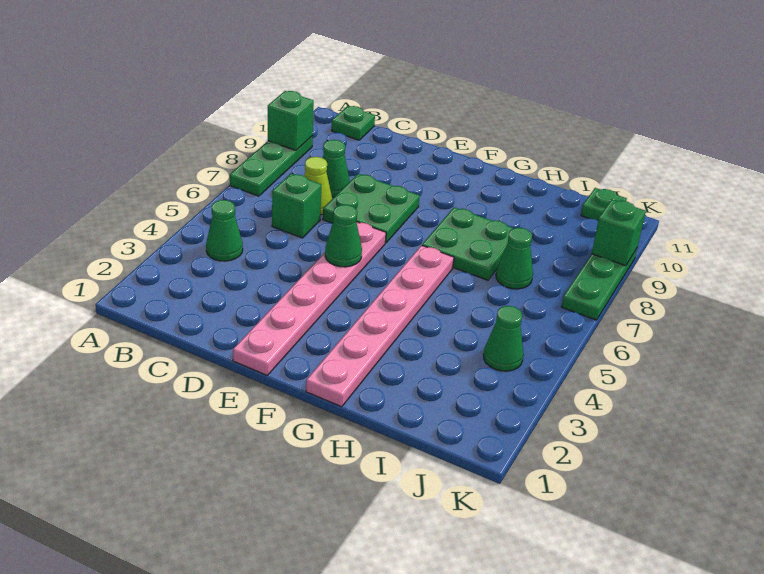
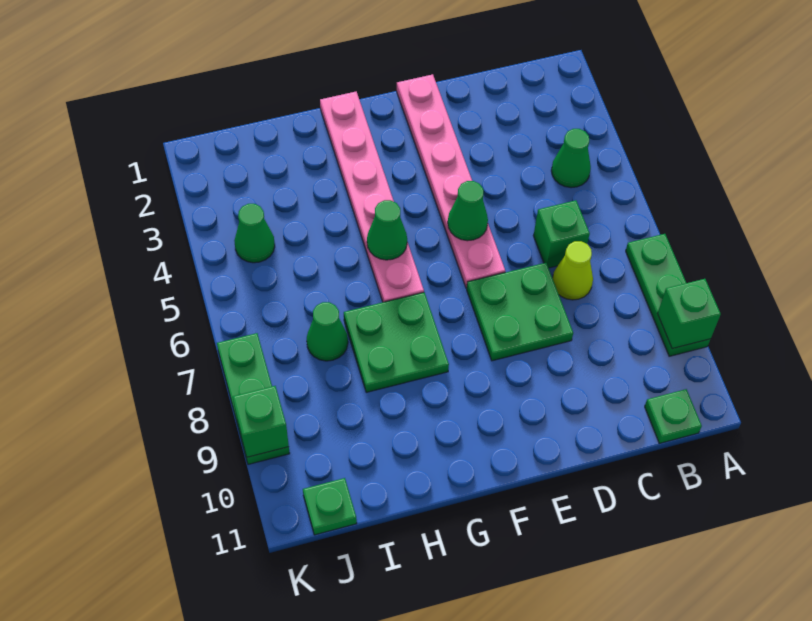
green 1x1 cone [323,140,350,197] -> green 1x1 cone moved to [367,200,407,260]

